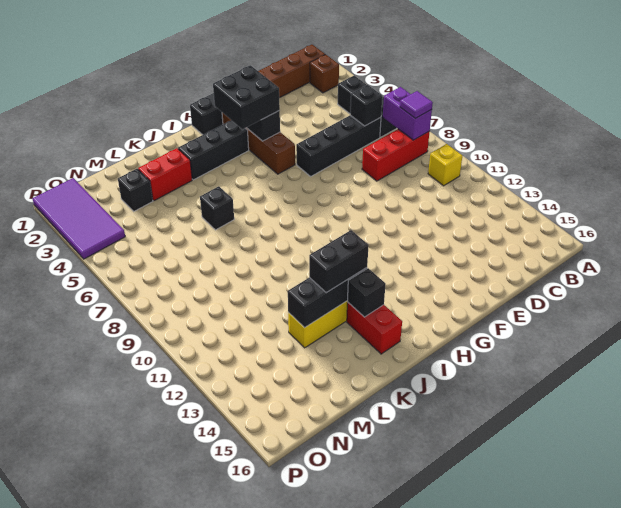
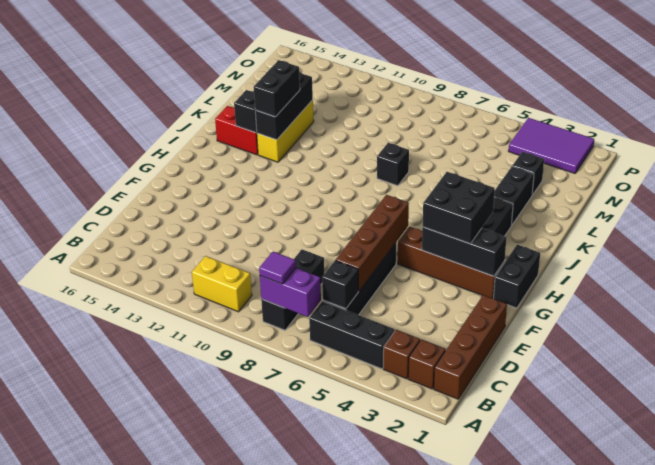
none -> brown 1x1 brick [383,330,420,379]
red 1x3 brick [362,129,430,181] -> black 1x3 brick [261,249,324,330]
yellow 1x1 brick [428,144,462,186] -> yellow 1x2 brick [192,256,252,312]
none -> brown 1x4 brick [336,195,409,291]
red 1x2 brick [138,148,192,201] -> black 1x2 brick [494,166,534,225]
black 1x1 brick [200,186,234,230] -> black 1x1 brick moved to [377,143,409,186]
purple 2x4 tile [32,178,125,259] -> purple 2x3 tile [509,118,594,173]

